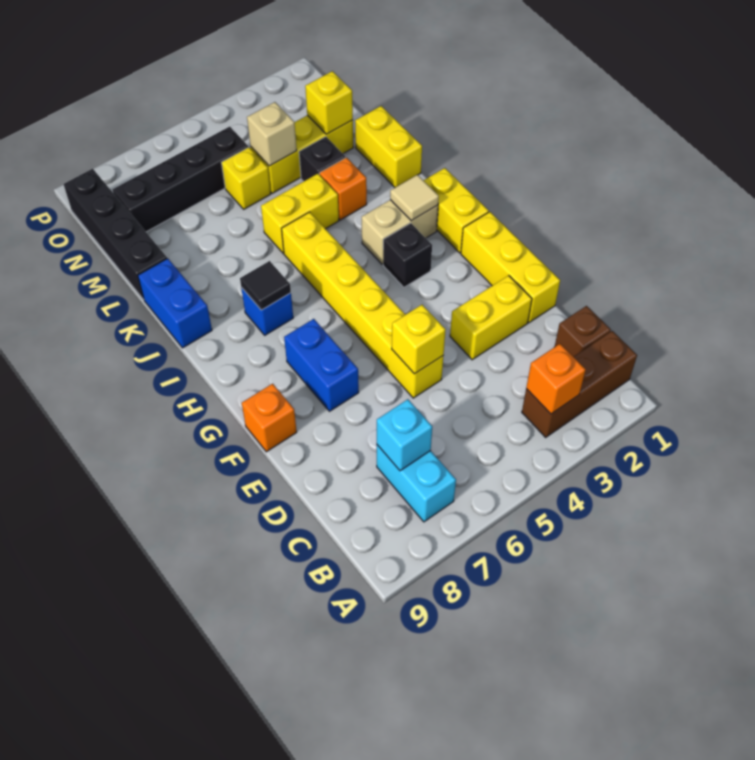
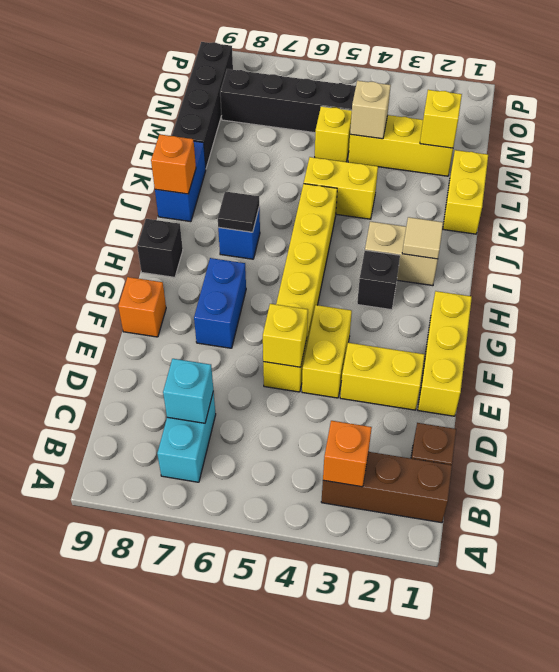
yellow 1x2 brick [423,168,489,253] -> yellow 1x2 brick moved to [302,305,352,398]
orange 1x1 brick [319,158,367,220] -> orange 1x1 brick moved to [151,135,196,194]
black 1x1 brick [299,137,346,181] -> black 1x1 brick moved to [137,219,183,277]

